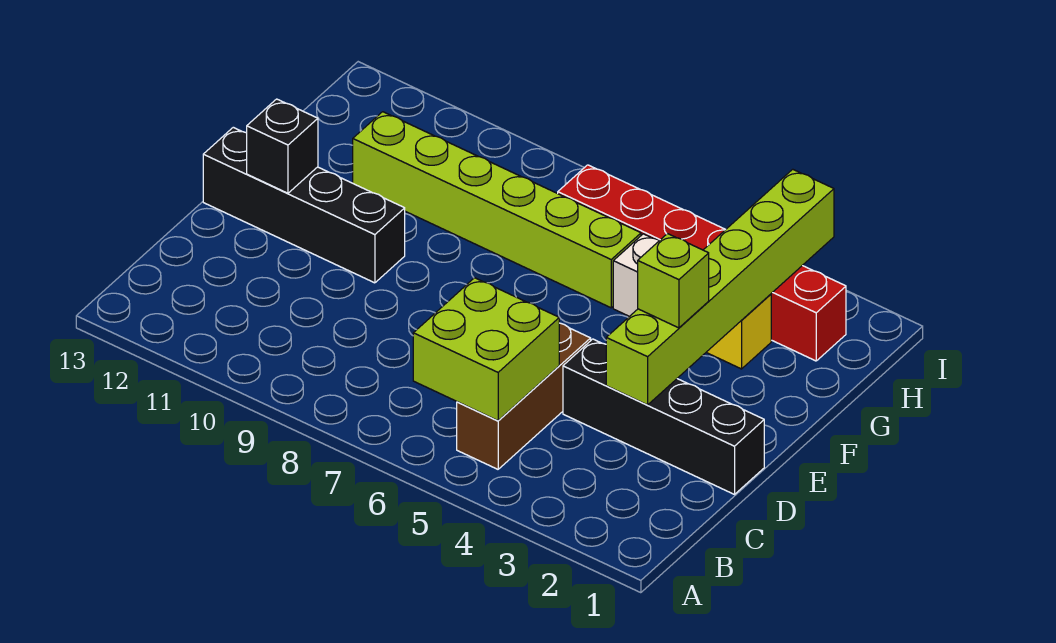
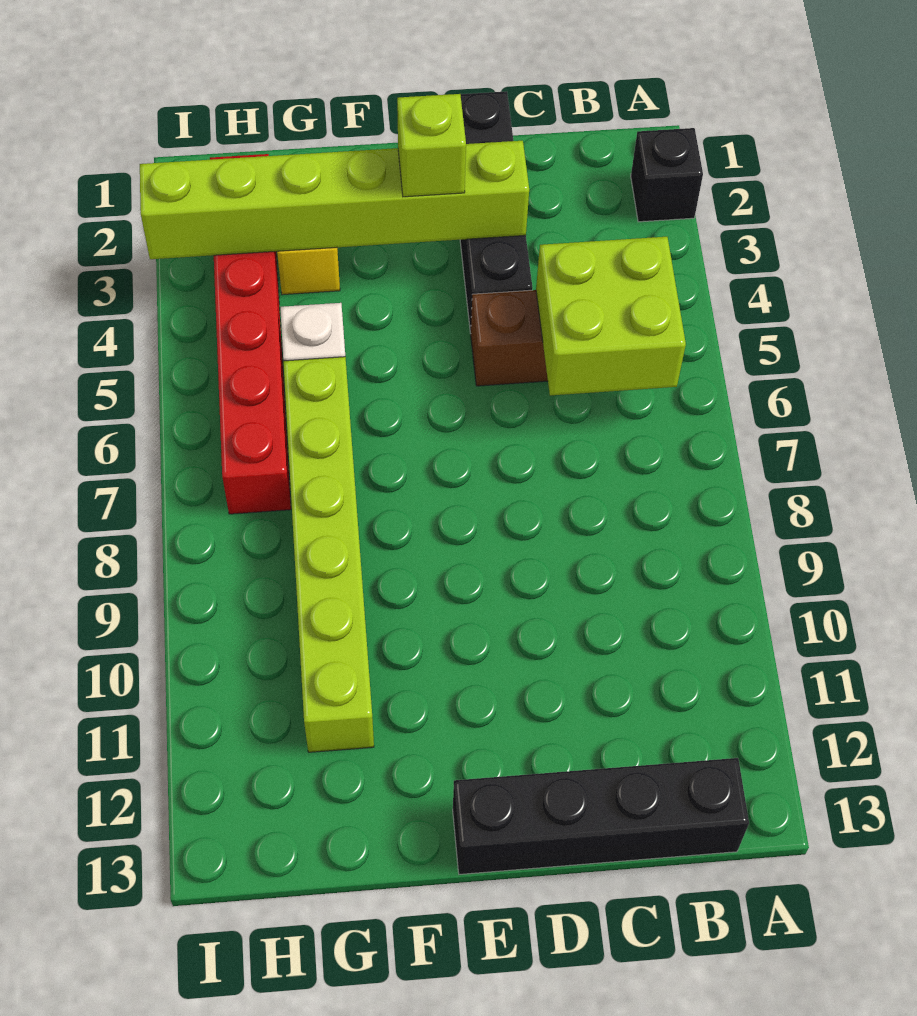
black 1x4 brick [203,127,405,283] -> black 1x4 brick turned to [453,758,749,874]
black 1x1 brick [247,99,318,193] -> black 1x1 brick moved to [631,128,703,222]

